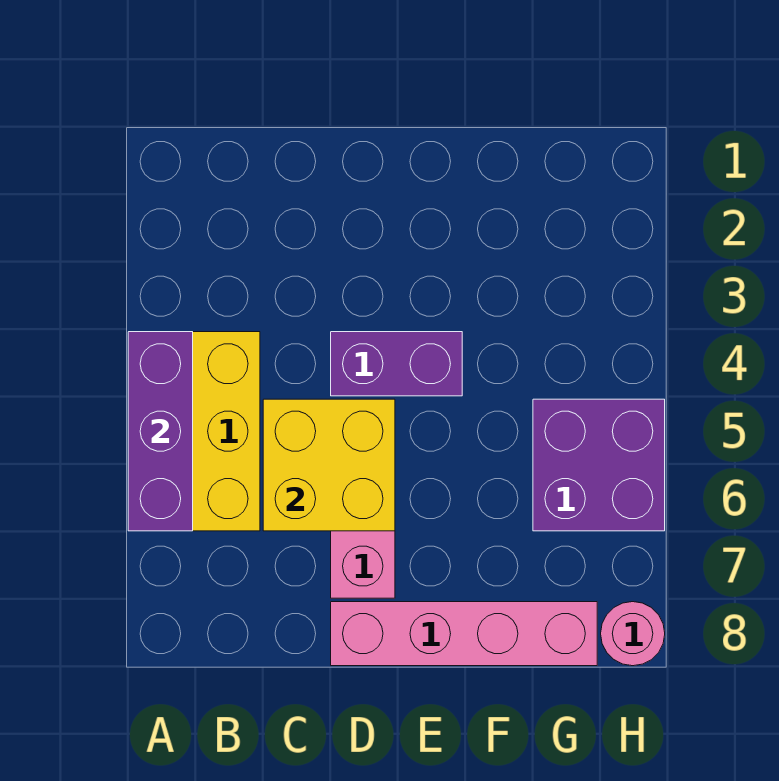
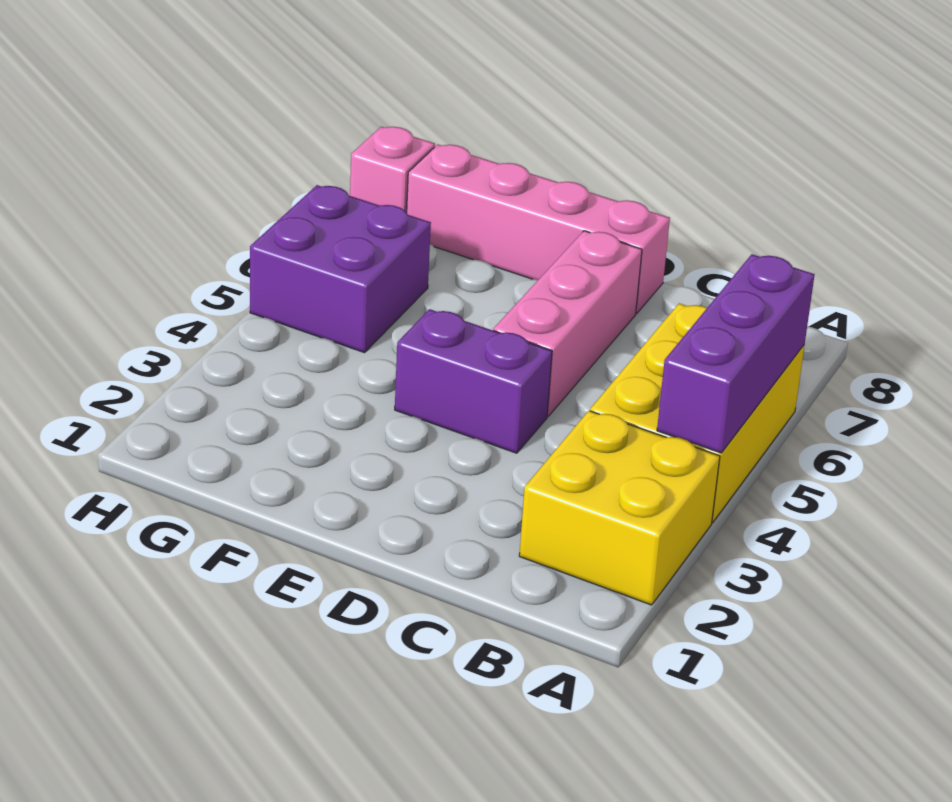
yellow 2x2 brick [263,399,395,531] -> yellow 2x2 brick moved to [519,411,720,605]
pink 1x1 round brick [601,602,665,666] -> pink 1x1 brick [350,127,435,213]

